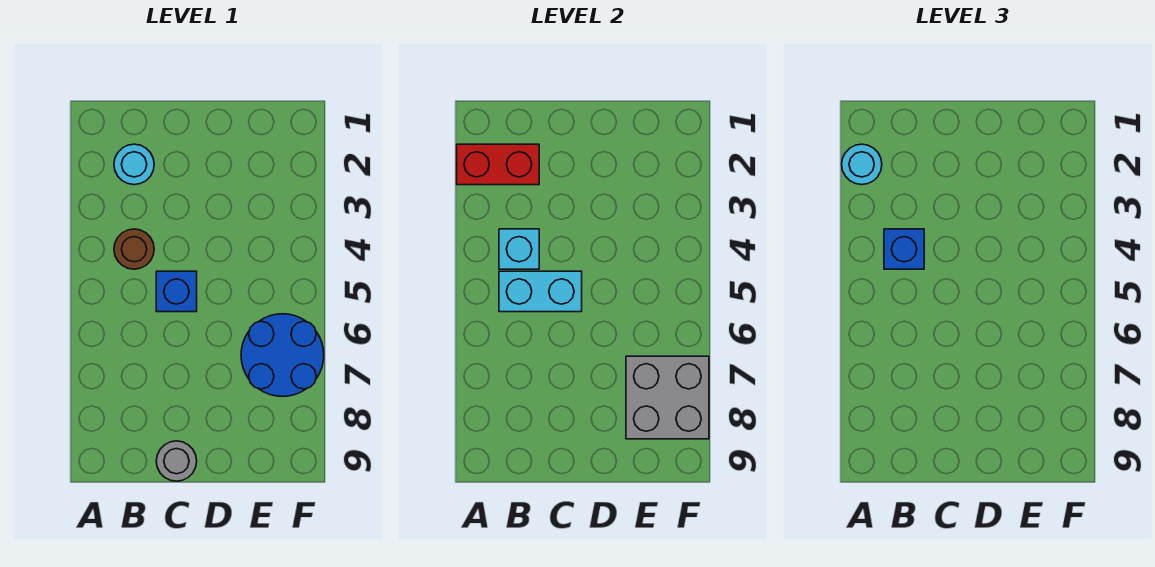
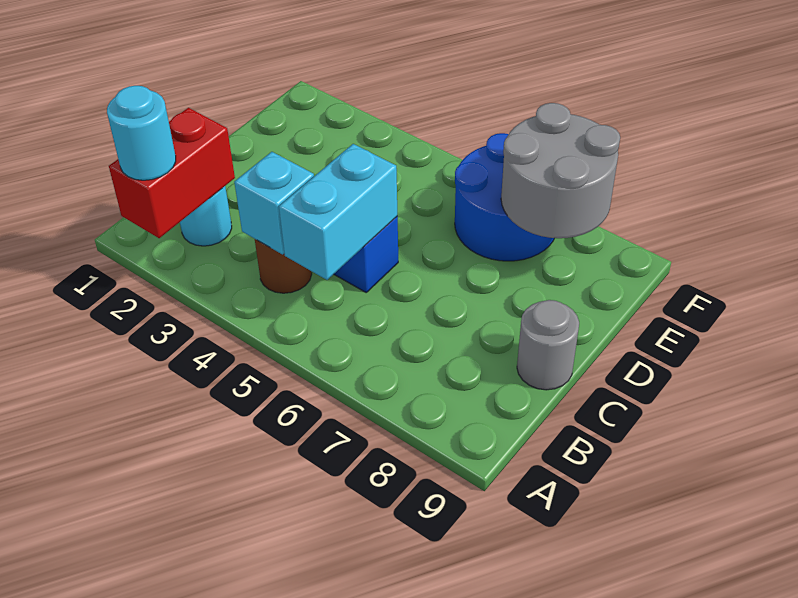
blue 1x1 brick [884,229,924,269] -> none
grey 2x2 brick [626,356,709,439] -> grey 2x2 round brick [501,103,620,238]

